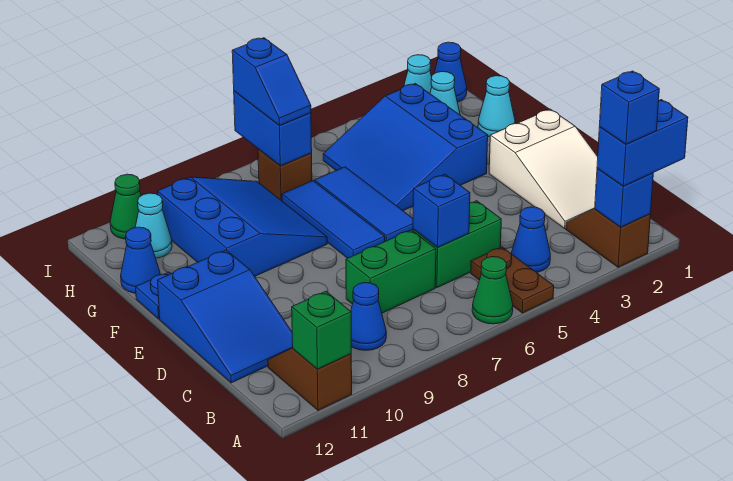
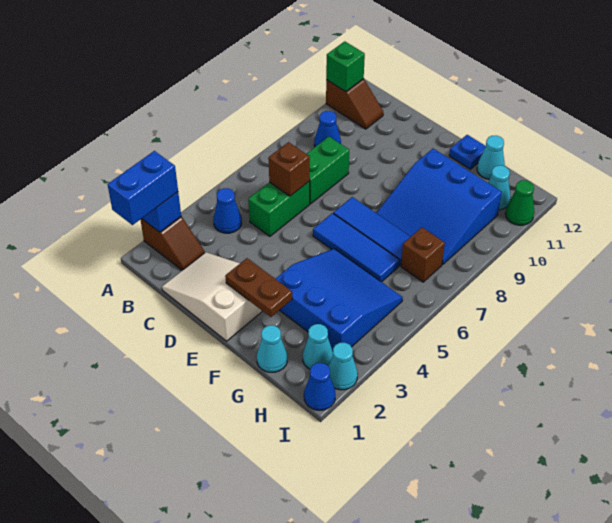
blue 1x1 brick [600,71,659,144] -> none
brown 1x2 plate [471,247,554,313] -> brown 1x2 plate moved to [225,258,292,317]
green 1x1 cone [472,257,513,324] -> none
blue 1x1 brick [413,174,470,247] -> brown 1x1 brick [268,142,310,196]
blue 2x3 slope [158,250,293,383] -> none
blue 1x1 cone [121,227,160,293] -> cyan 1x1 cone [477,135,505,179]
blue 1x2 brick [234,91,312,166] -> none
blue 1x2 slope [232,38,311,125] -> none

